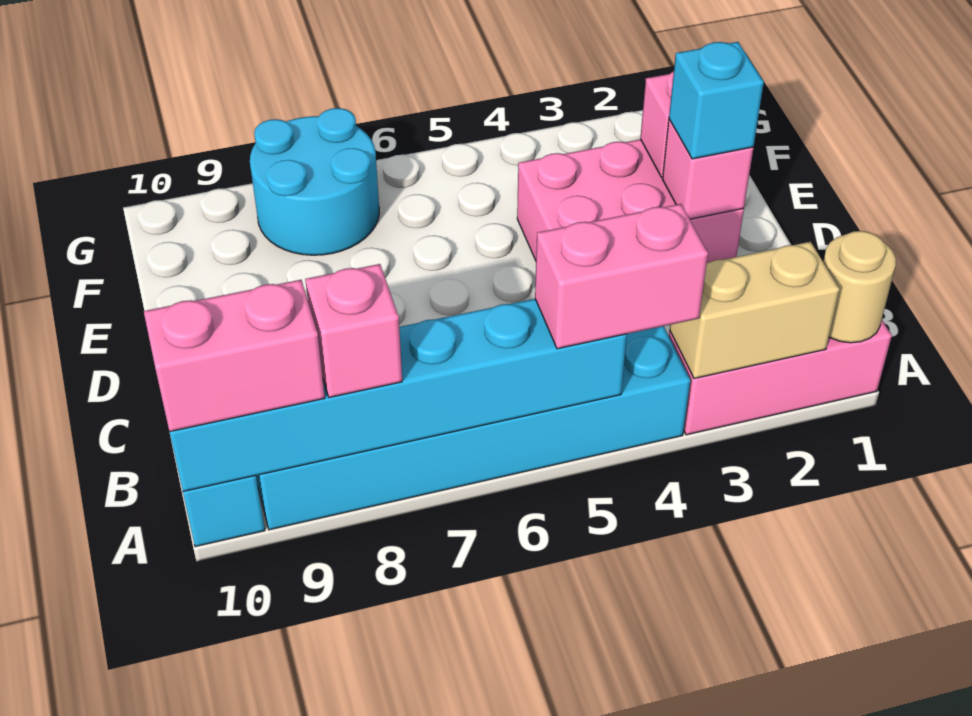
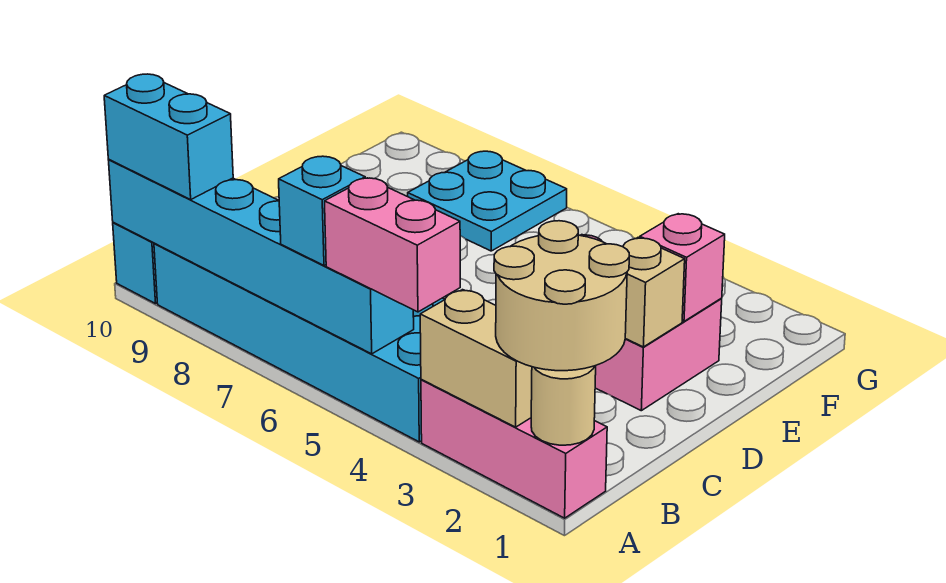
none -> tan 2x2 round brick [494,221,629,371]
pink 1x1 brick [305,264,402,398] -> none
pink 1x2 brick [144,280,325,432] -> cyan 1x2 brick [104,74,233,200]
pink 1x1 brick [663,120,753,219] -> tan 1x1 brick [623,238,685,347]
cyan 1x1 brick [669,42,764,159] -> cyan 1x1 brick moved to [279,156,365,265]
cyan 2x2 round brick [250,108,379,255] -> cyan 2x2 plate [408,151,567,251]

